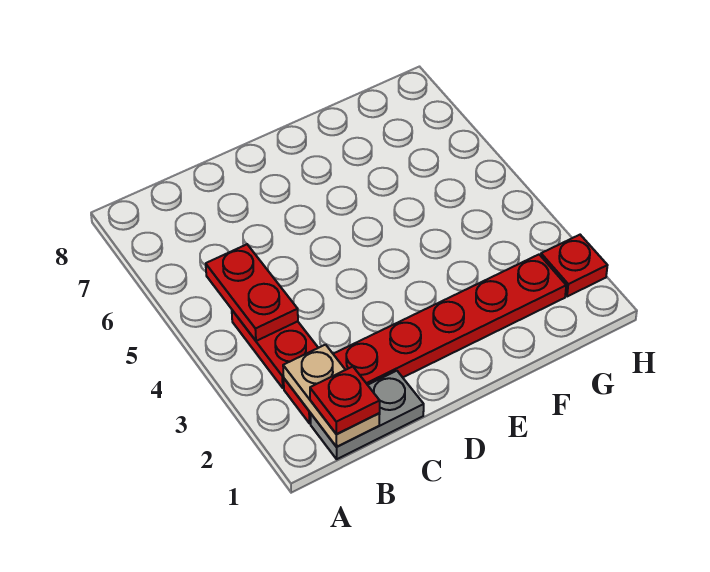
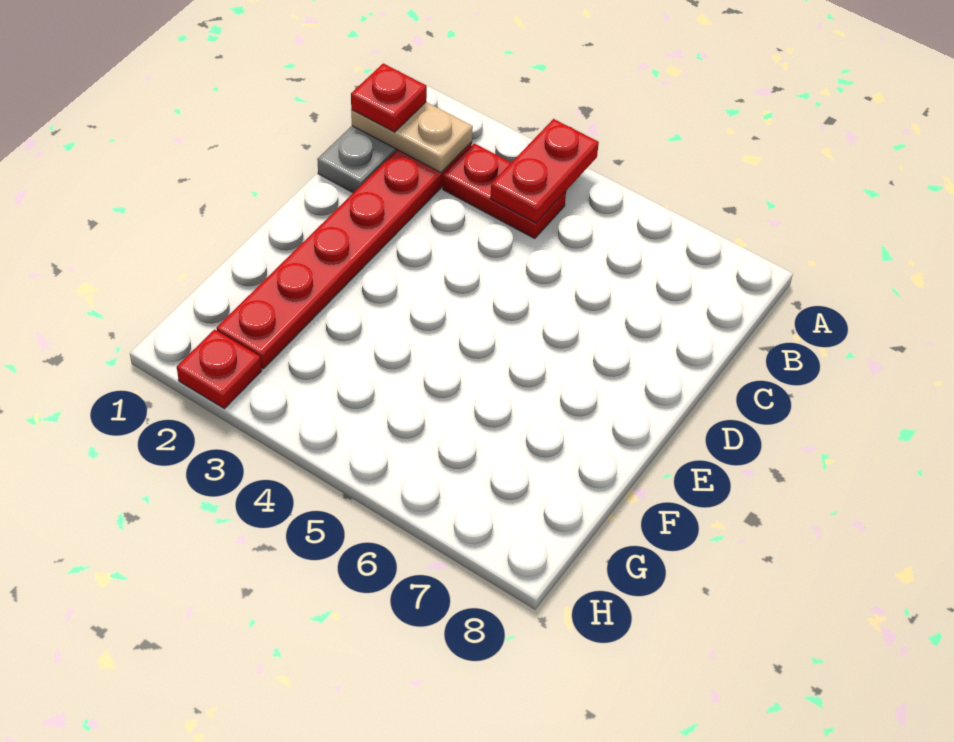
red 1x2 plate [206,244,298,341] -> red 1x2 plate turned to [490,119,599,223]

